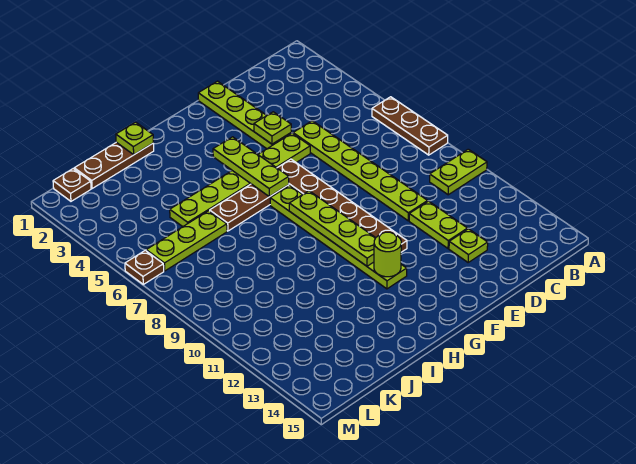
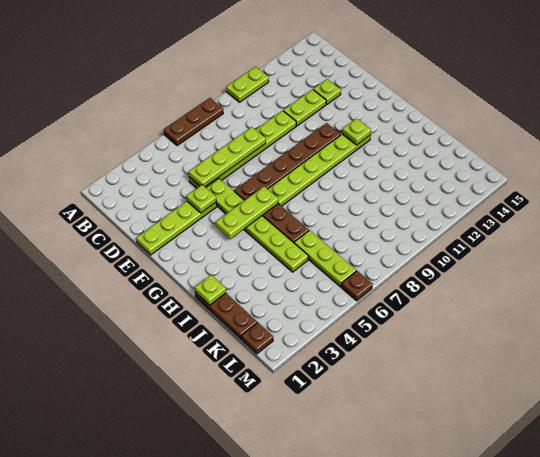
lime 1x2 plate [430,149,487,195] -> lime 1x2 plate turned to [226,67,269,102]
lime 1x4 plate [289,191,375,266] -> lime 1x4 plate moved to [189,127,266,187]
lime 1x1 round brick [374,232,401,277] -> lime 1x1 plate [342,118,371,145]

